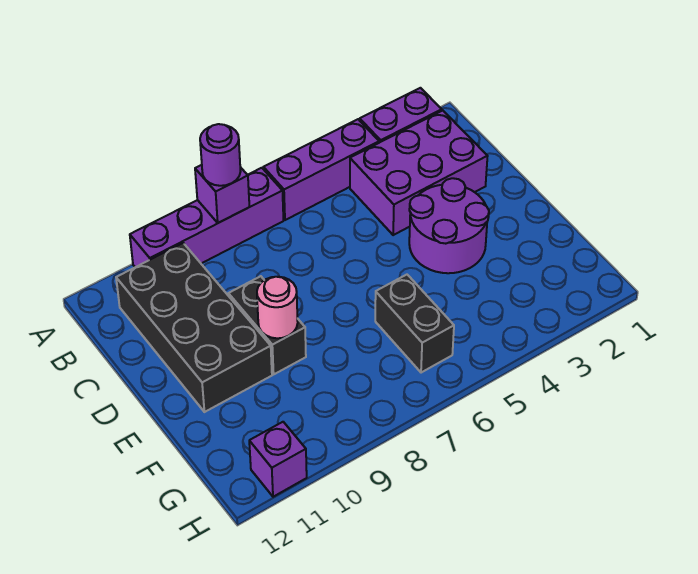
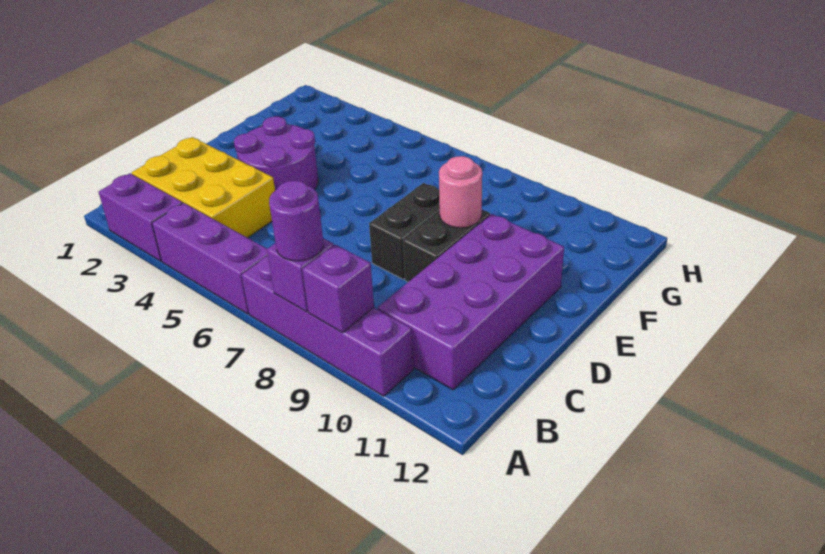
purple 2x3 brick [350,111,488,235] -> yellow 2x3 brick [132,137,275,238]
black 2x4 brick [116,243,272,412] -> purple 2x4 brick [378,214,564,390]
black 1x2 brick [375,275,454,373] -> black 1x2 brick moved to [369,183,440,279]
purple 1x1 brick [249,422,307,497] -> purple 1x1 brick moved to [302,245,374,333]

